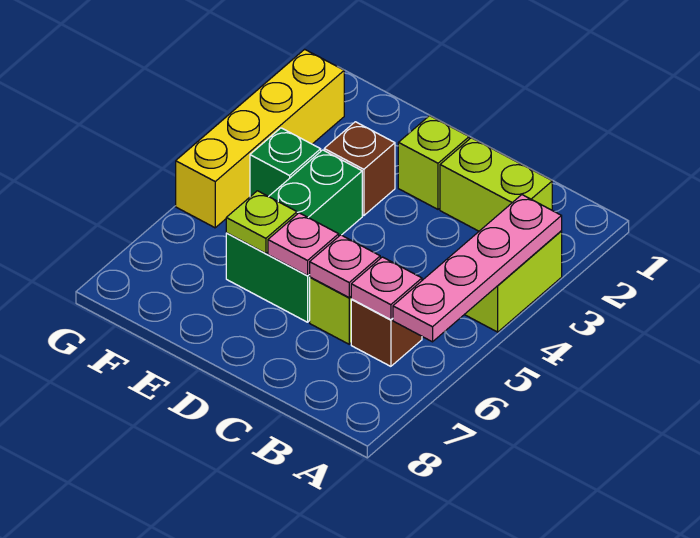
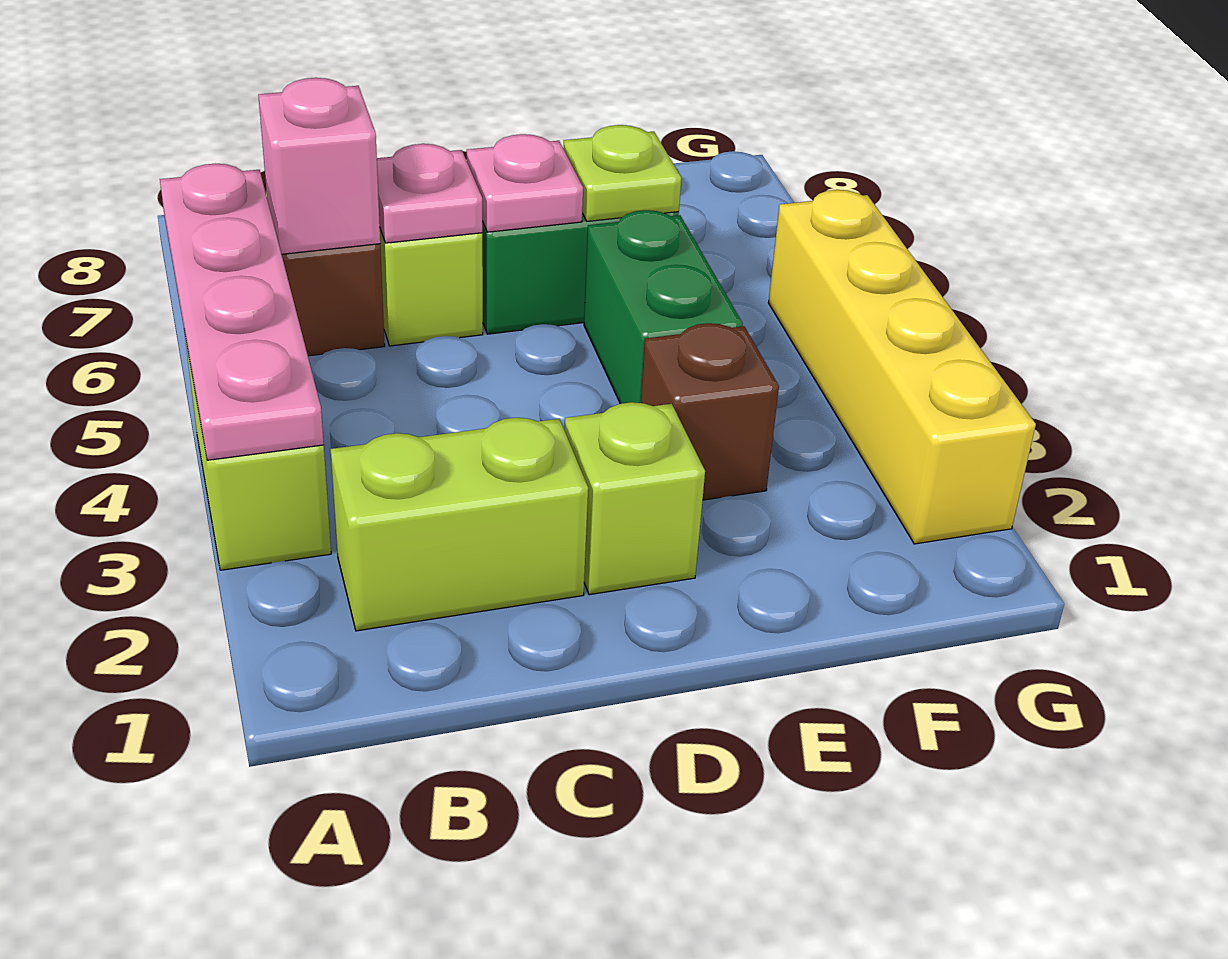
pink 1x1 plate [351,257,422,320] -> pink 1x1 brick [258,78,380,254]
green 1x1 brick [250,128,321,197] -> none

